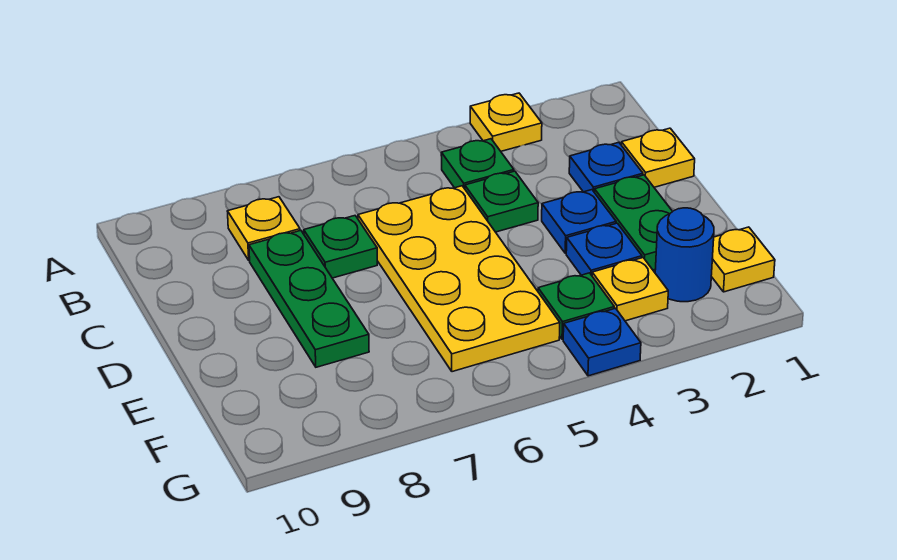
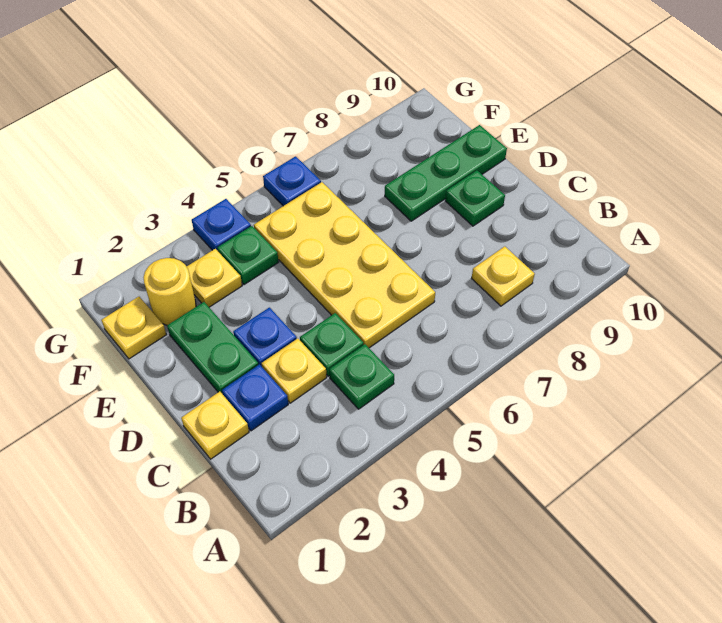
yellow 1x1 plate [470,93,542,151] -> yellow 1x1 plate moved to [261,339,327,403]
green 1x1 plate [304,216,377,278] -> green 1x1 plate moved to [445,171,505,226]
green 1x3 plate [249,231,369,367] -> green 1x3 plate turned to [385,125,507,221]
blue 1x1 plate [566,223,642,275] -> blue 1x1 plate moved to [263,156,321,206]
blue 1x1 round brick [655,208,714,302] -> yellow 1x1 round brick [143,258,196,325]

